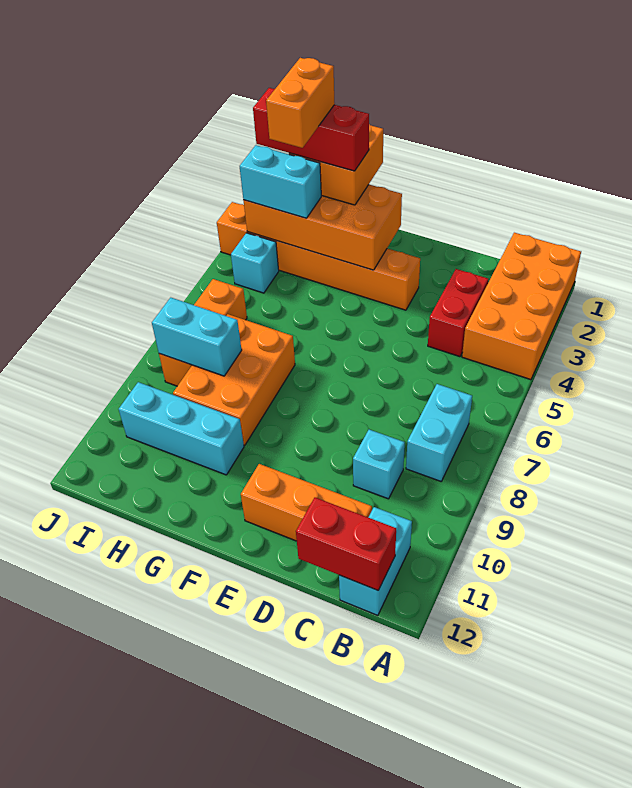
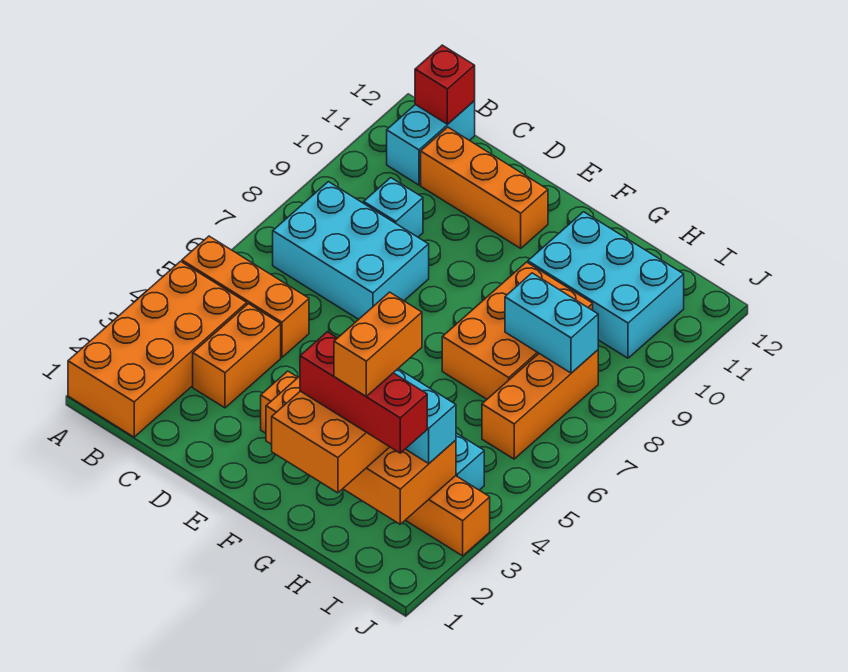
none -> orange 1x3 brick [182,236,309,357]
cyan 1x2 brick [406,384,472,481] -> cyan 2x3 brick [273,182,429,319]
red 1x2 brick [296,498,396,590] -> red 1x1 brick [415,45,475,124]
red 1x2 brick [428,269,488,357] -> orange 1x2 brick [193,304,281,408]
cyan 1x3 brick [119,382,244,475] -> cyan 2x3 brick [528,212,684,358]

